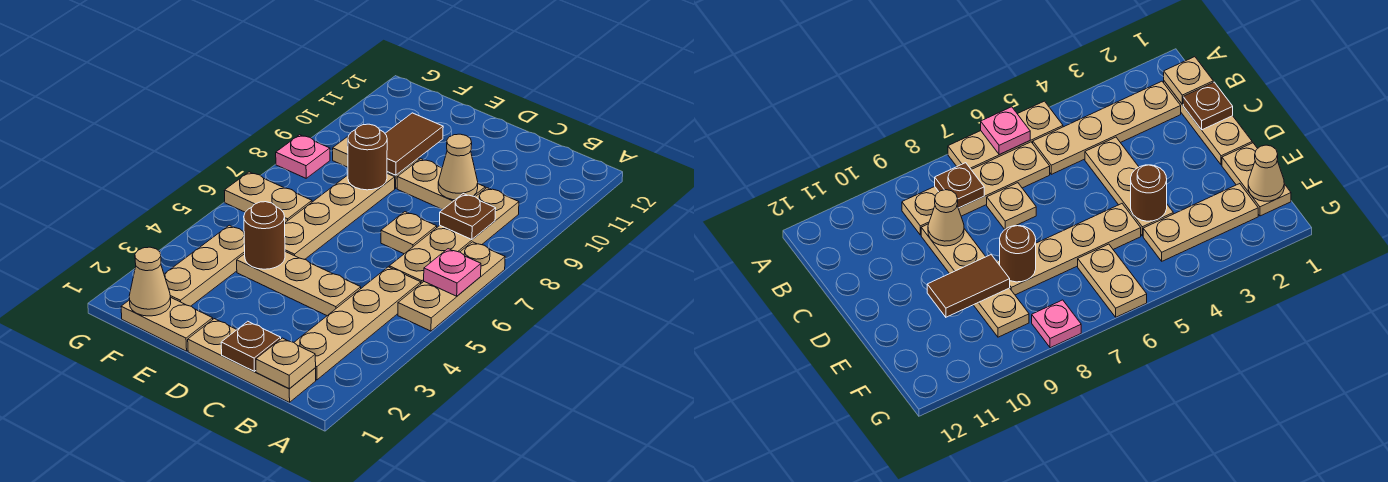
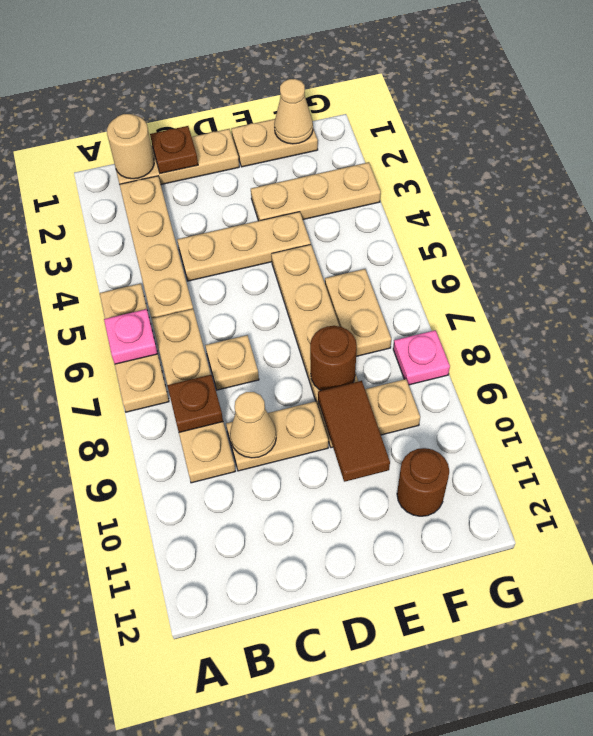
tan 1x1 plate [256,338,316,389] -> tan 1x1 round brick [107,114,154,179]
brown 1x1 round brick [244,202,285,269] -> brown 1x1 round brick moved to [397,448,449,516]
tan 1x3 plate [164,225,245,306] -> tan 1x3 plate turned to [251,162,381,221]
tan 1x2 plate [224,172,312,223] -> tan 1x2 plate turned to [325,269,391,356]

